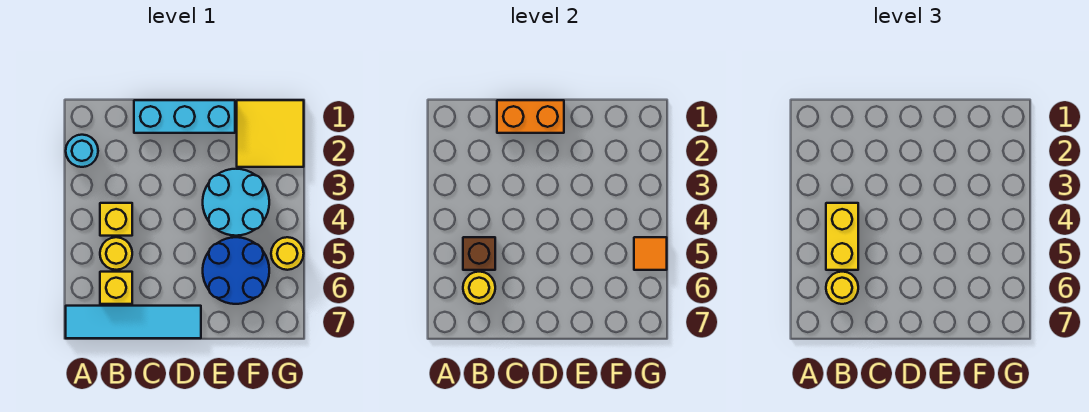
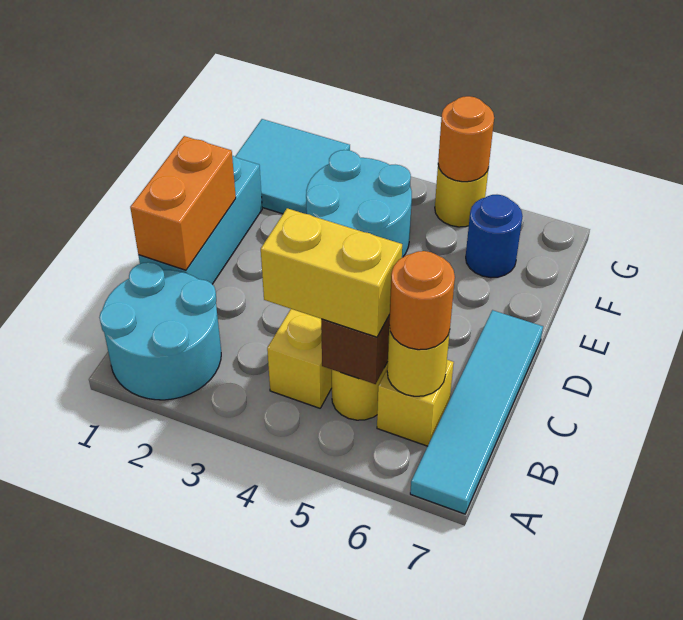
cyan 1x1 round brick [66,135,98,167] -> cyan 2x2 round brick [99,262,221,400]
yellow 1x1 round brick [826,272,858,304] -> orange 1x1 round brick [389,251,455,350]
blue 2x2 round brick [203,237,269,304] -> blue 1x1 round brick [466,195,523,278]
yellow 2x2 tile [237,100,304,167] -> cyan 2x2 tile [235,119,350,214]
orange 1x1 tile [634,237,667,270] -> orange 1x1 round brick [438,96,494,182]

